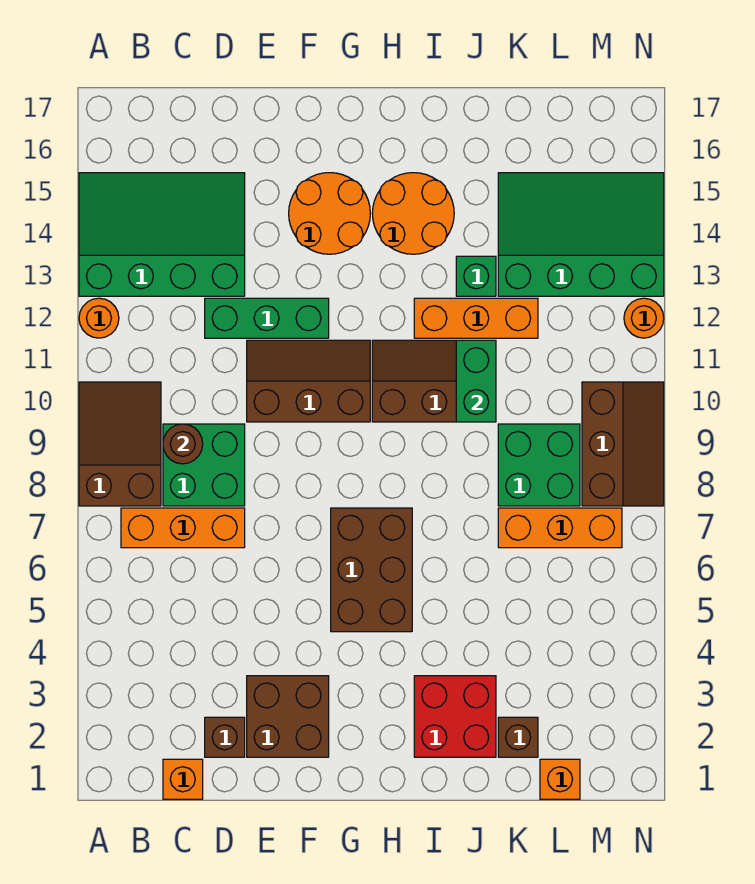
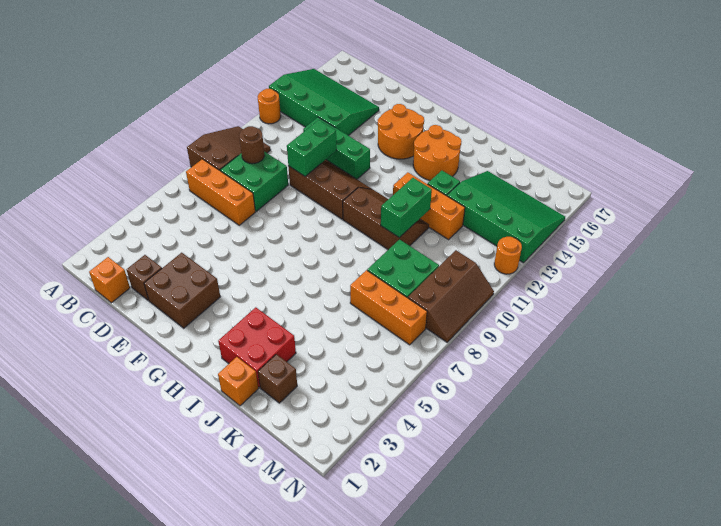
none -> green 1x2 brick [287,120,337,176]
brown 2x3 brick [331,508,412,632] -> none
orange 1x1 brick [540,759,580,799] -> orange 1x1 brick moved to [218,357,259,406]

